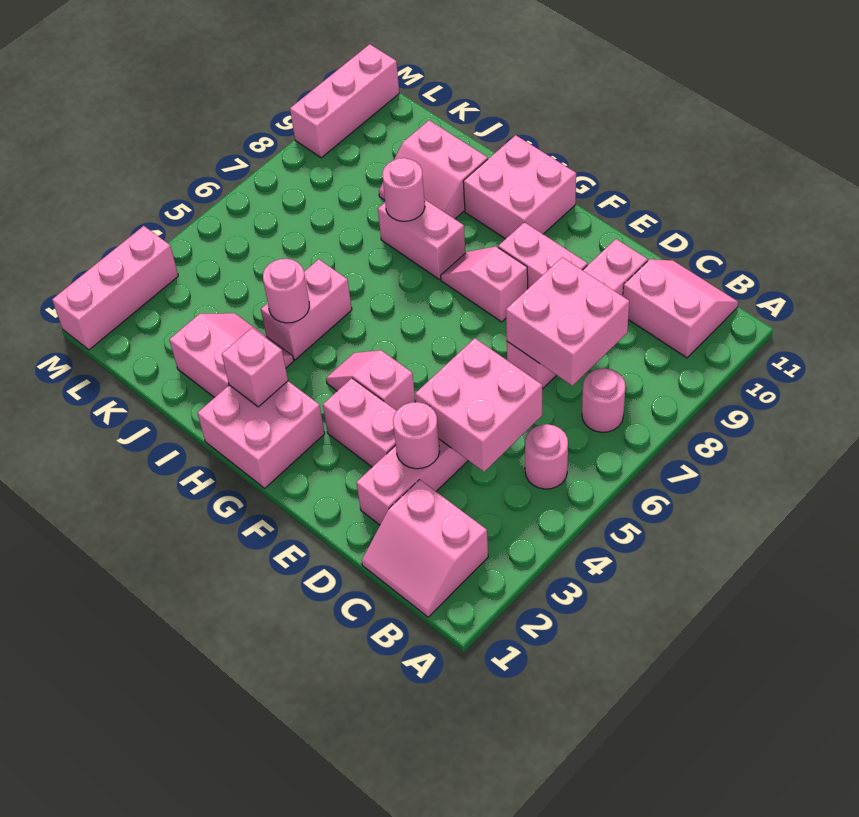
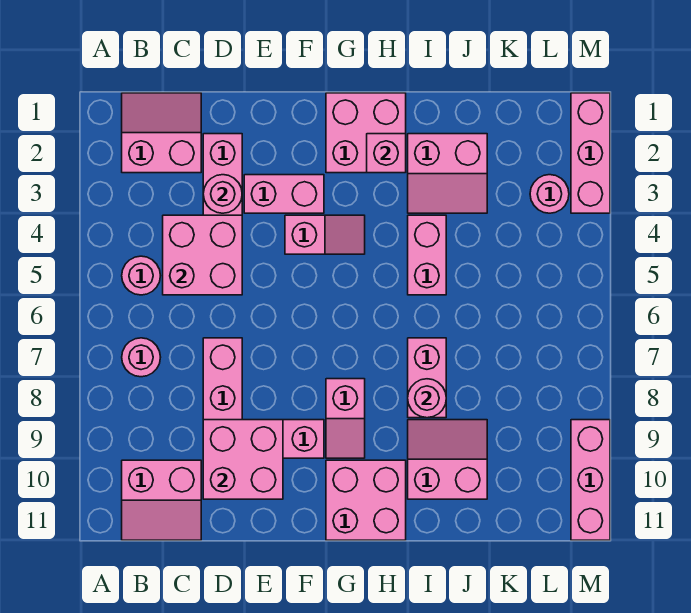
pink 2x2 brick [506,257,629,386] -> pink 2x2 brick moved to [203,420,283,499]
pink 1x2 slope [441,247,528,322] -> pink 1x2 slope turned to [326,379,365,458]
pink 1x2 brick [378,199,465,280] -> pink 1x2 brick turned to [408,338,446,418]
pink 1x1 round brick [263,259,309,323] -> pink 1x1 round brick moved to [530,175,569,213]

